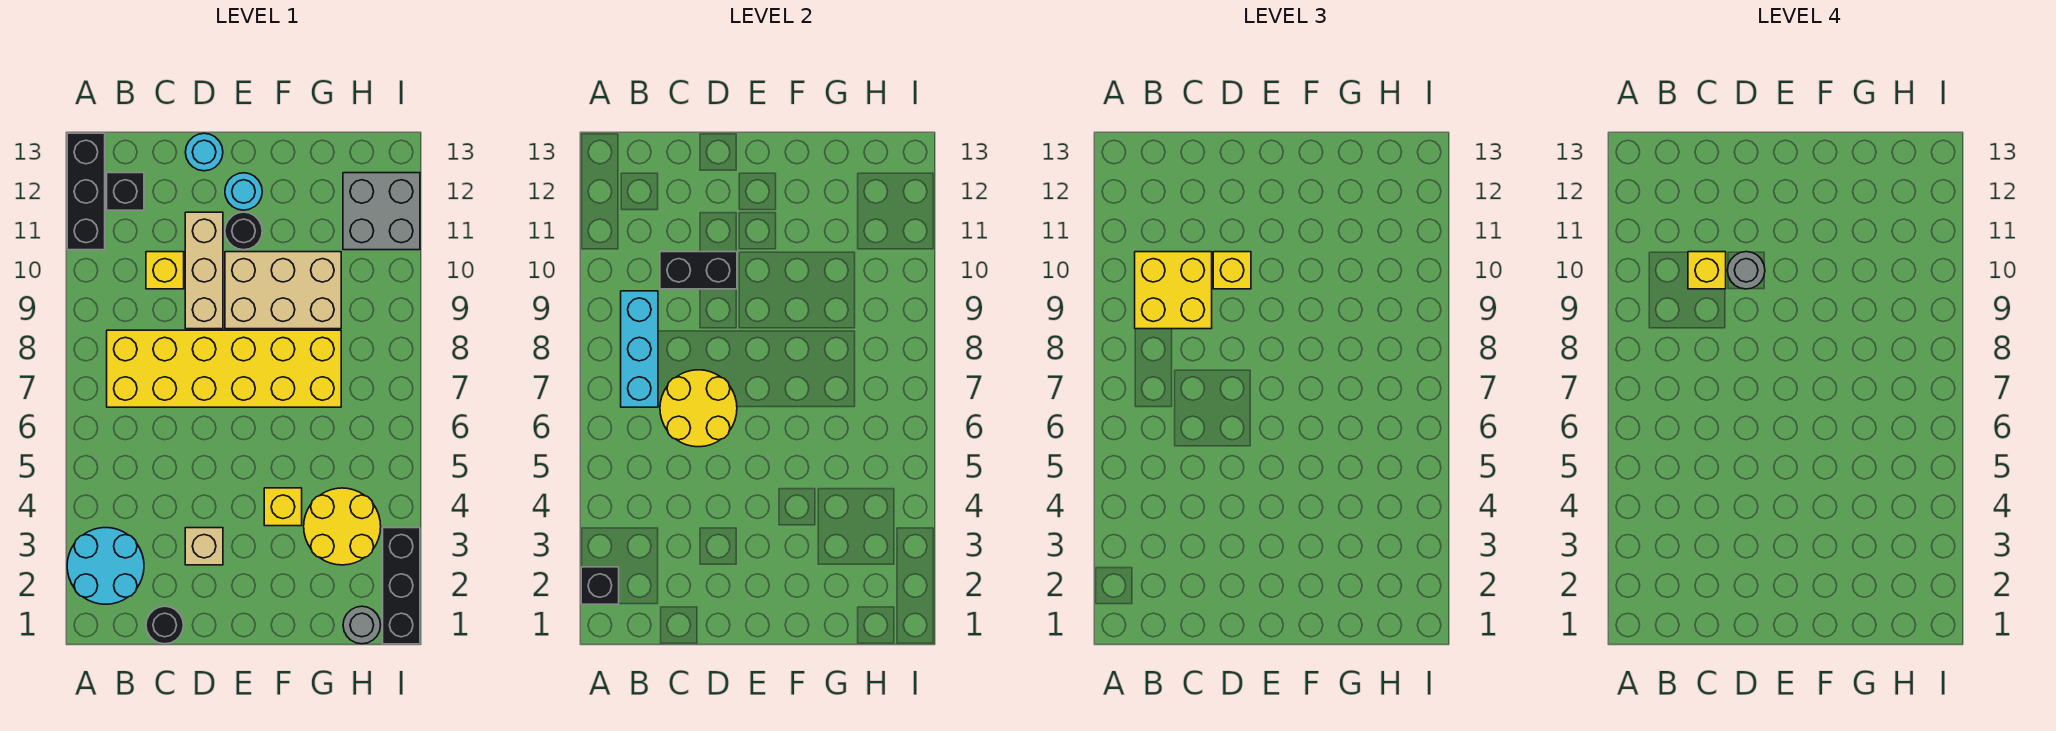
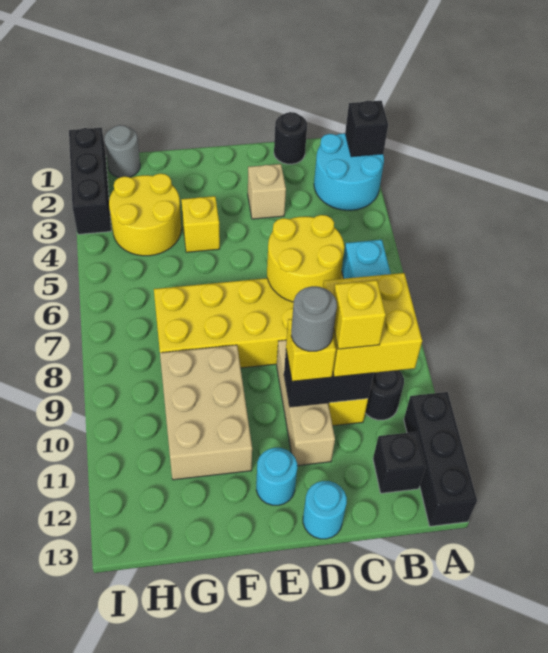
tan 2x3 brick [225,252,341,329] -> tan 2x3 brick turned to [160,345,252,480]
black 1x1 round brick [225,212,262,250] -> black 1x1 round brick moved to [365,370,404,420]
grey 2x2 brick [343,173,420,250] -> none

